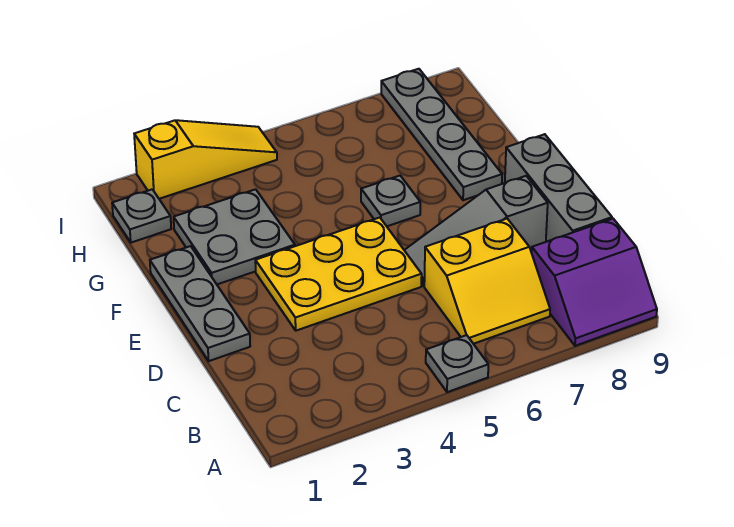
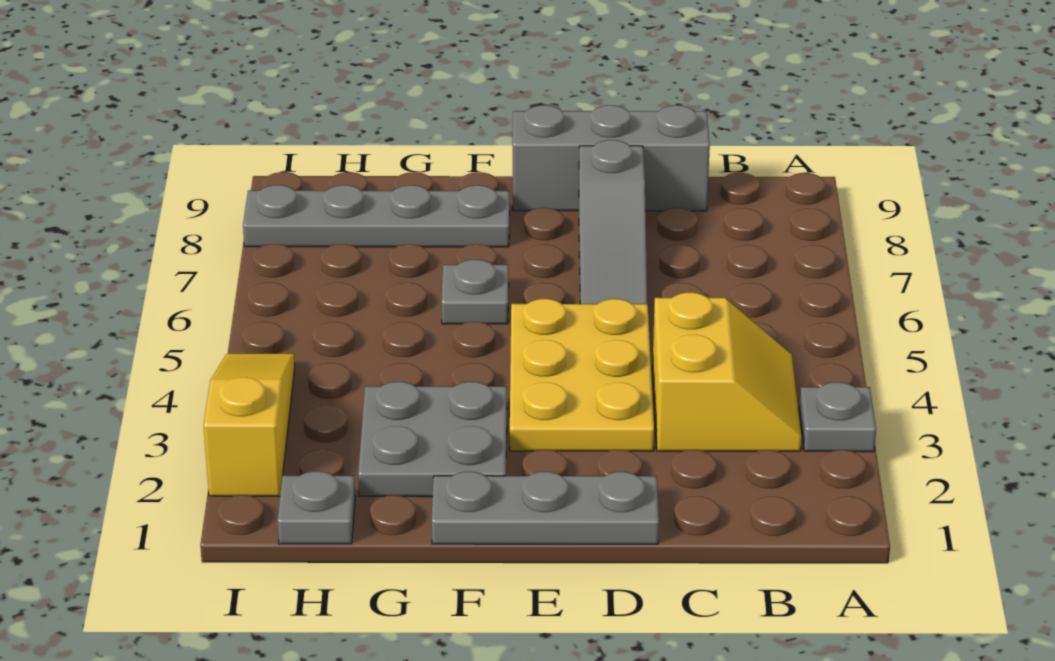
grey 1x1 plate [426,335,488,392] -> grey 1x1 plate moved to [799,382,876,452]
purple 2x2 slope [532,219,657,346] -> none
yellow 2x2 slope [424,219,550,344] -> yellow 2x2 slope moved to [653,292,802,451]

